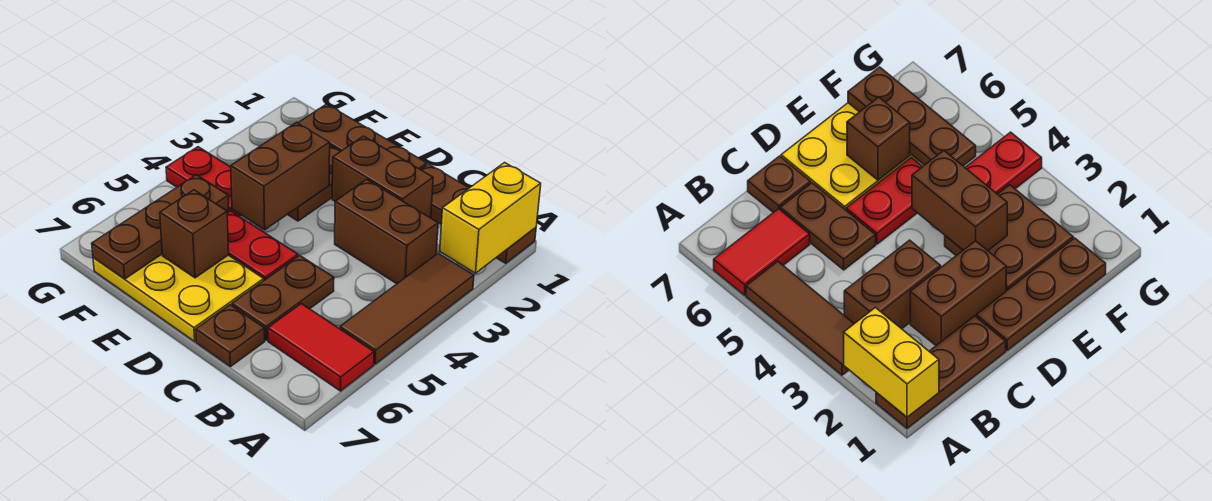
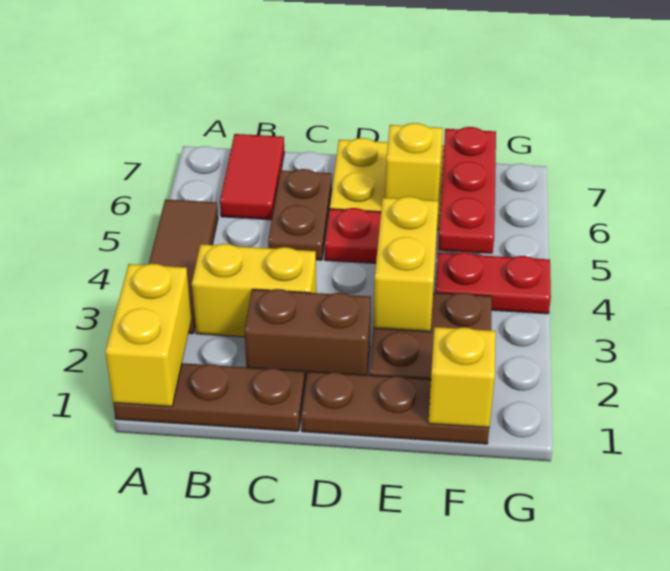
red 1x2 tile [268,304,374,391] -> red 1x2 tile turned to [220,134,284,220]
brown 1x2 brick [335,180,438,284] -> yellow 1x2 brick [192,244,316,337]
brown 1x1 plate [196,305,265,367] -> none
brown 1x2 brick [231,122,330,230] -> yellow 1x2 brick [373,197,439,332]
brown 1x1 brick [160,190,229,278] -> yellow 1x1 brick [385,123,443,201]
none -> yellow 1x1 brick [428,327,496,427]
brown 1x3 plate [92,175,229,279] -> red 1x3 plate [438,127,496,254]

